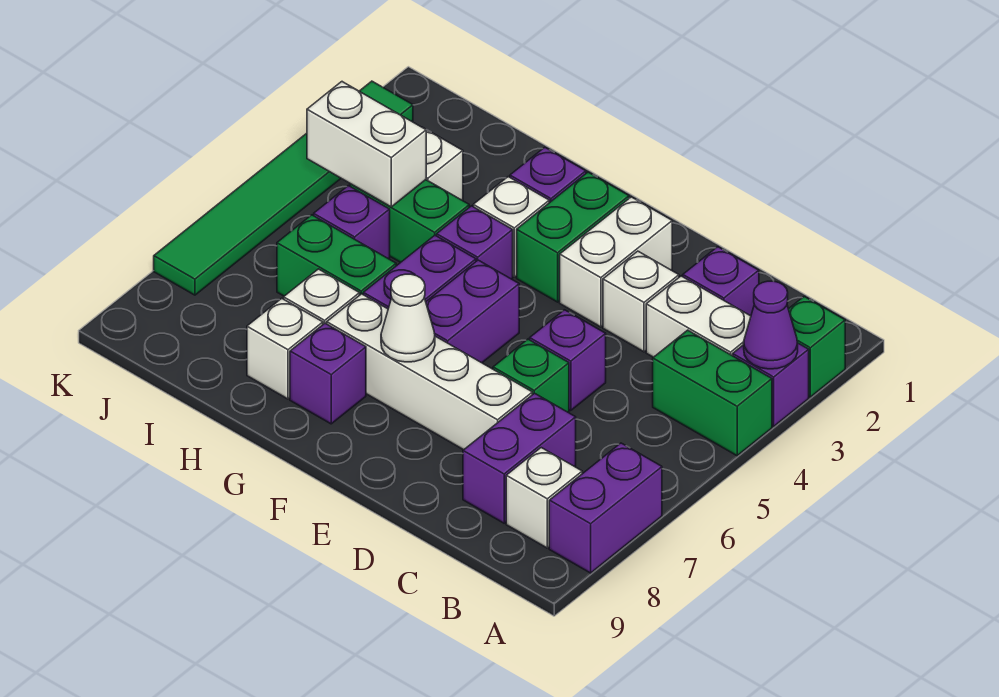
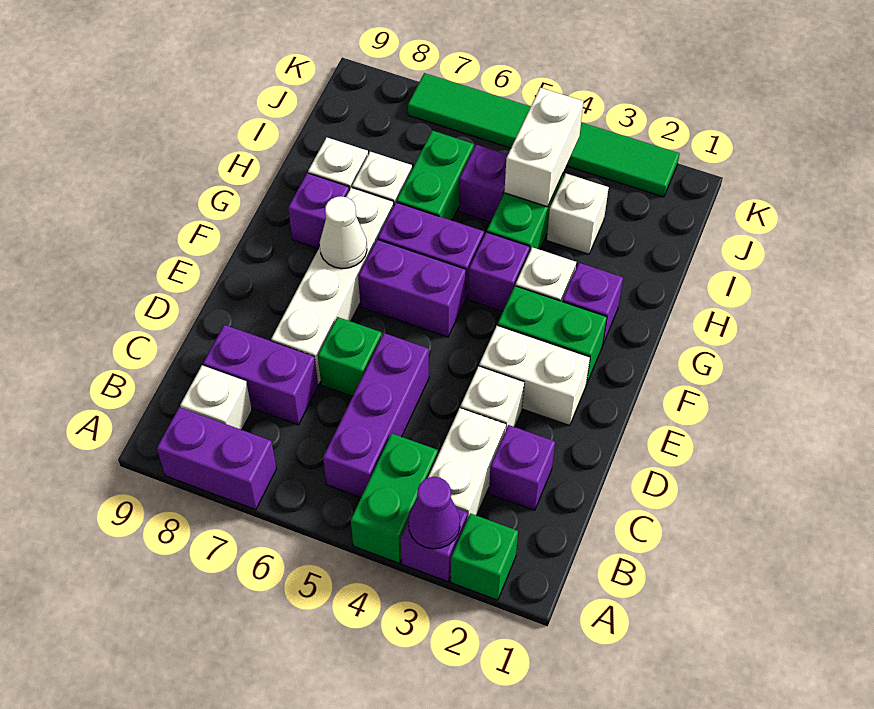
purple 1x1 brick [530,310,606,411] -> purple 1x3 brick [323,333,429,497]

